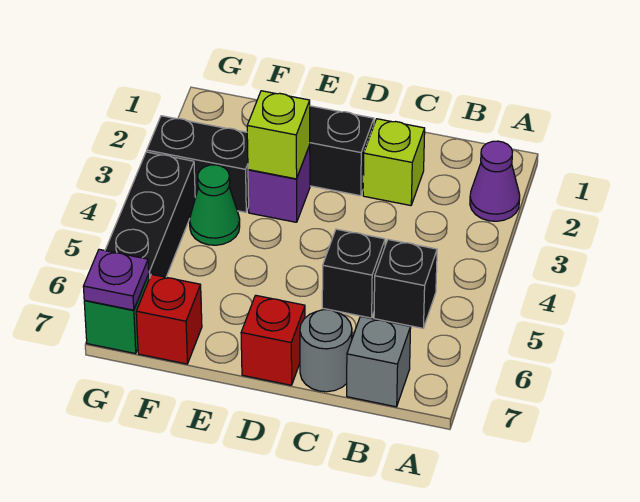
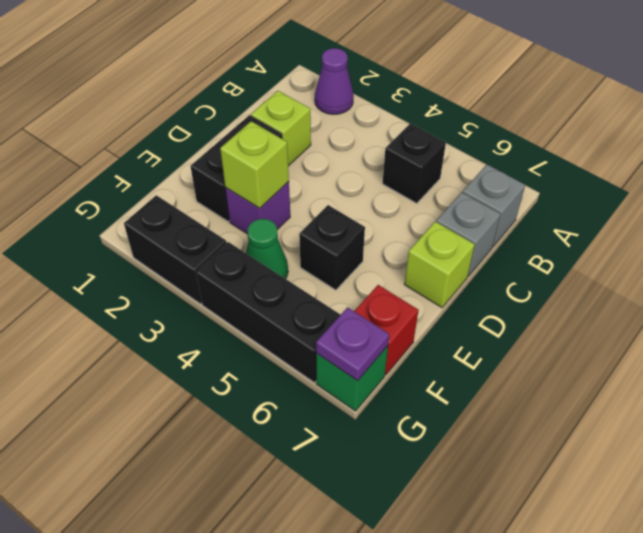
black 1x1 brick [322,229,385,318] -> black 1x1 brick moved to [299,205,365,290]
grey 1x1 round brick [300,310,352,392] -> grey 1x1 brick [436,192,501,276]
red 1x1 brick [241,295,305,385] -> lime 1x1 brick [404,222,475,307]
black 1x2 brick [147,116,249,212] -> black 1x2 brick turned to [124,195,227,304]

